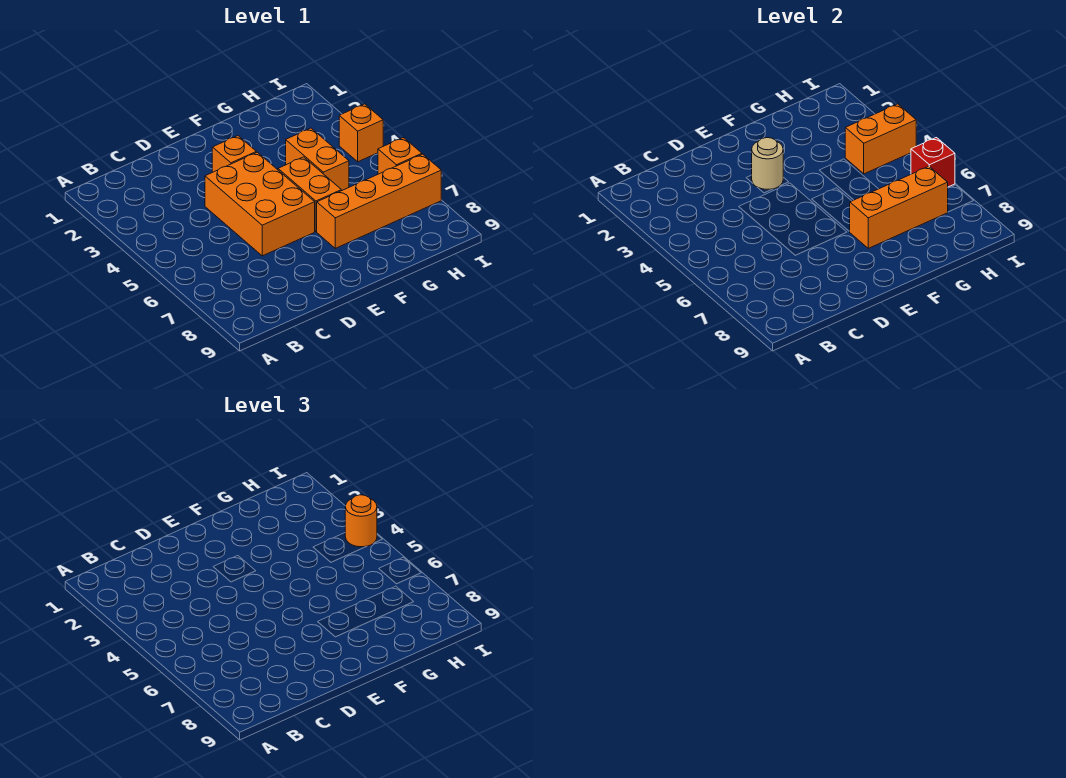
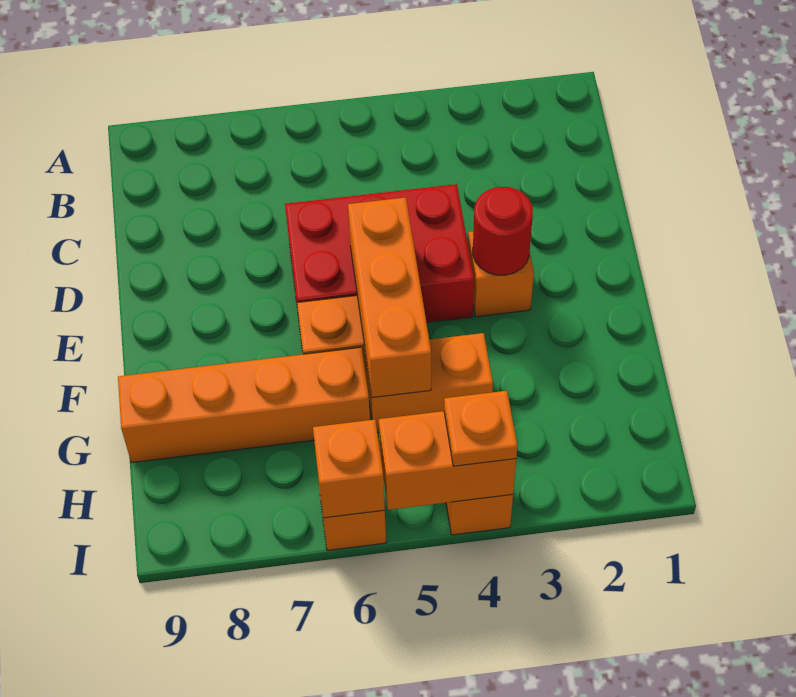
orange 2x3 brick [205,152,315,256] -> red 2x3 brick [285,184,474,323]
tan 1x1 round brick [752,138,783,189] -> red 1x1 round brick [473,187,533,275]
orange 1x4 brick [317,154,441,248] -> orange 1x4 brick turned to [118,348,370,463]
orange 1x3 brick [850,166,948,248] -> orange 1x3 brick moved to [348,197,431,397]
orange 1x2 brick [845,104,916,174] -> orange 1x2 brick turned to [379,411,516,510]
orange 1x1 round brick [345,495,377,547] -> orange 1x1 plate [444,391,517,466]
red 1x1 brick [911,138,955,187] -> orange 1x1 brick [313,420,385,518]

